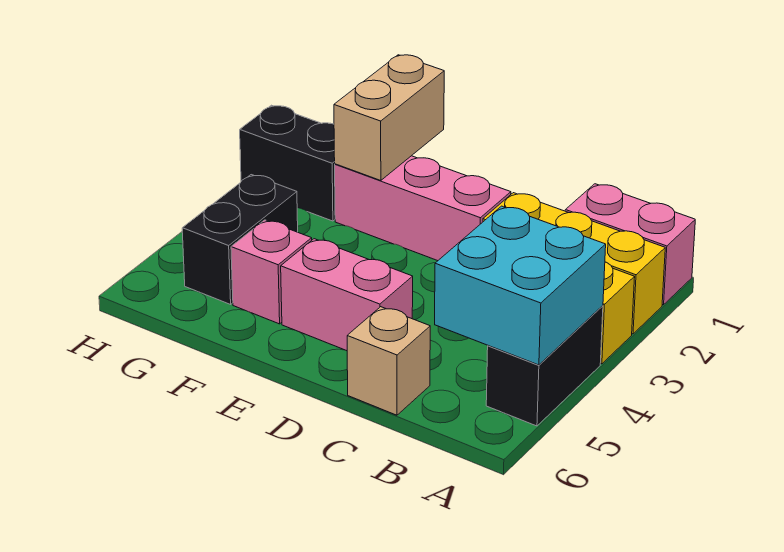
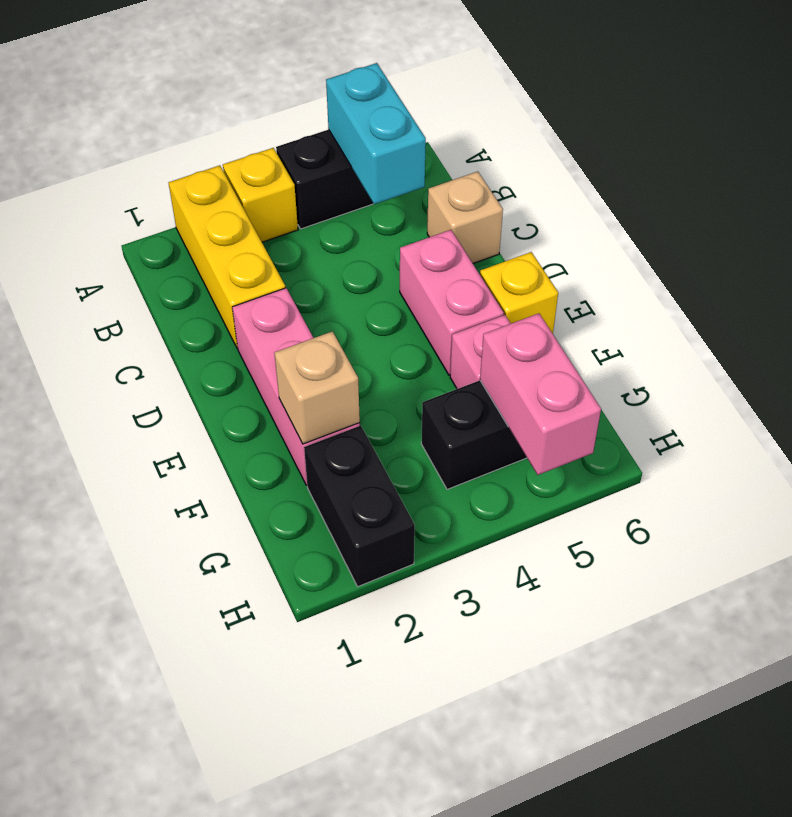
pink 1x2 brick [565,184,695,305] -> pink 1x2 brick moved to [480,313,601,475]
cyan 2x2 brick [435,206,606,365] -> cyan 1x2 brick [326,63,426,204]
none -> yellow 1x1 brick [480,252,558,334]
tan 1x2 brick [334,55,444,181] -> tan 1x1 brick [274,331,360,444]

